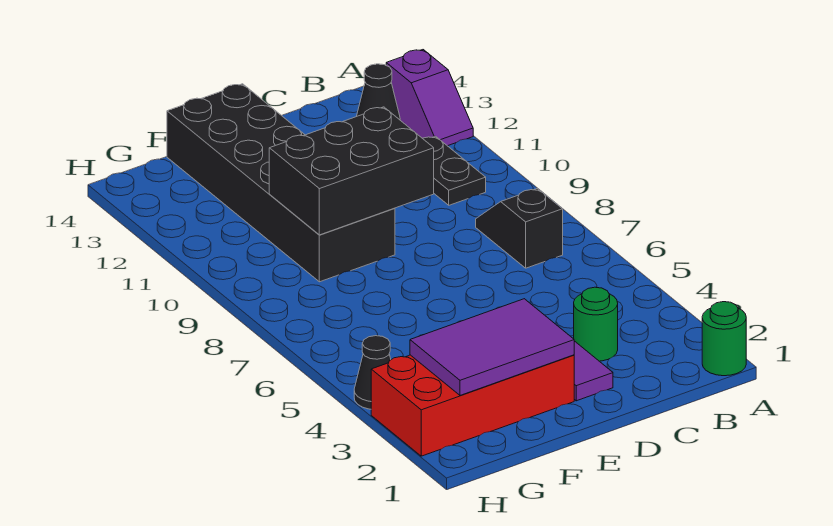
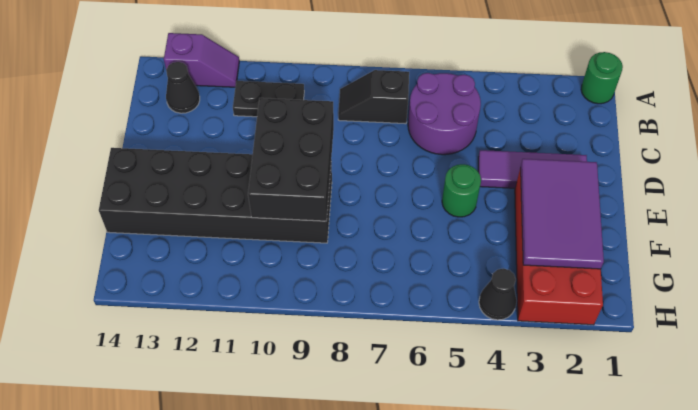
none -> purple 2x2 round brick [408,73,481,155]
green 1x1 round brick [574,287,618,361] -> green 1x1 round brick moved to [442,164,481,217]

